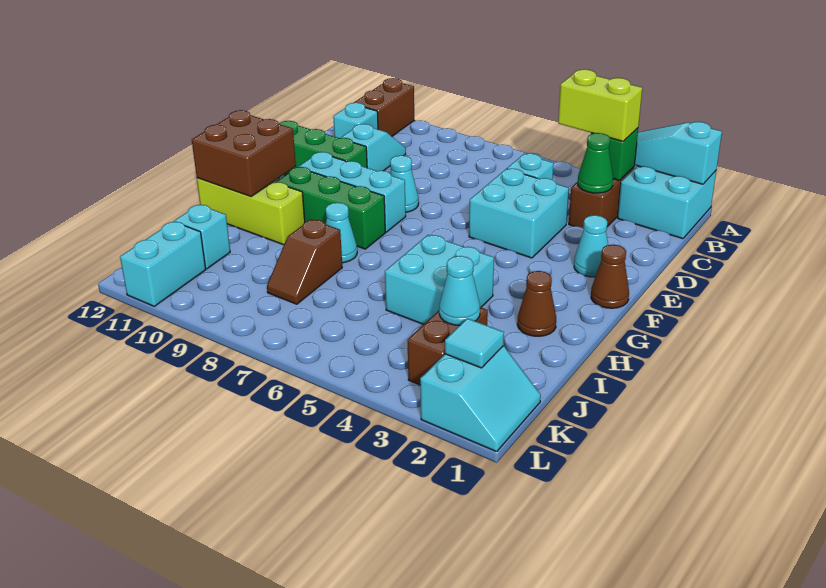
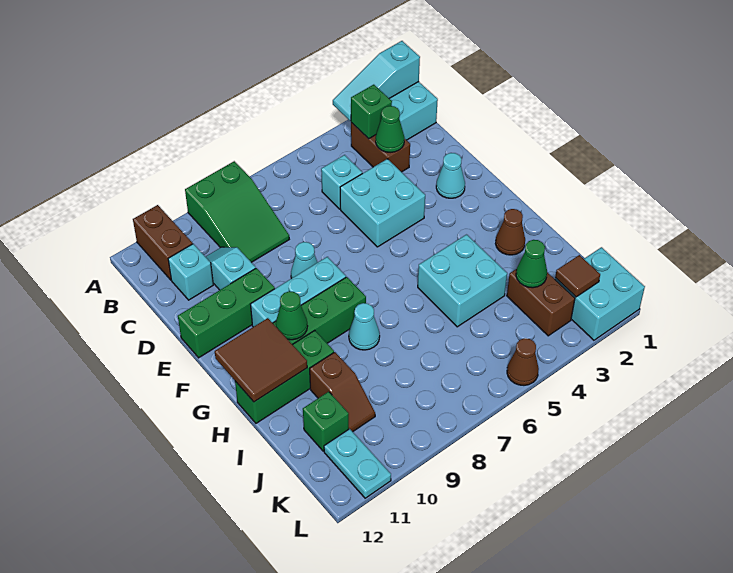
none -> green 2x3 slope [185,161,289,262]
lime 1x2 brick [558,69,642,141] -> none
brown 1x1 cone [591,245,629,308] -> brown 1x1 cone moved to [507,338,539,385]
none -> green 1x1 cone [276,291,308,340]
brown 2x2 brick [192,110,296,197] -> brown 2x2 tile [215,318,307,402]
lime 1x3 brick [197,178,305,245] -> green 1x3 brick [235,330,334,423]
brown 1x2 slope [267,219,342,304] -> brown 1x2 slope moved to [310,352,375,432]
cyan 1x1 cone [439,256,480,325] -> green 1x1 cone [516,240,547,288]
cyan 1x1 brick [174,205,230,269] -> green 1x1 brick [303,392,349,451]
cyan 2x2 slope [420,346,541,452] -> cyan 2x2 brick [555,247,645,340]
cyan 1x1 tile [445,318,504,368] -> brown 1x1 tile [555,255,600,297]
cyan 1x2 brick [120,222,206,306] -> cyan 1x2 plate [324,429,391,498]

